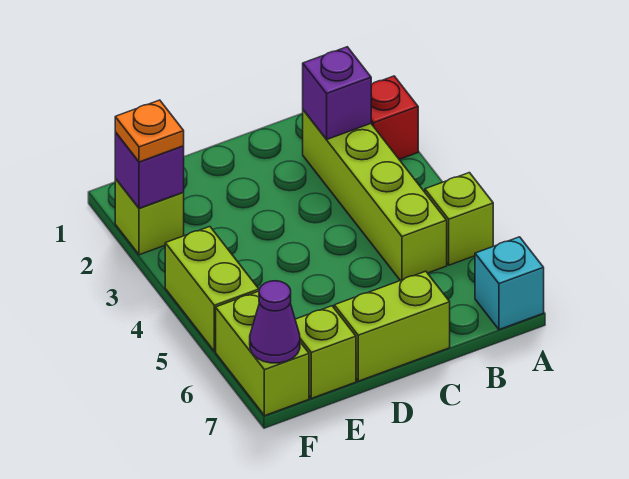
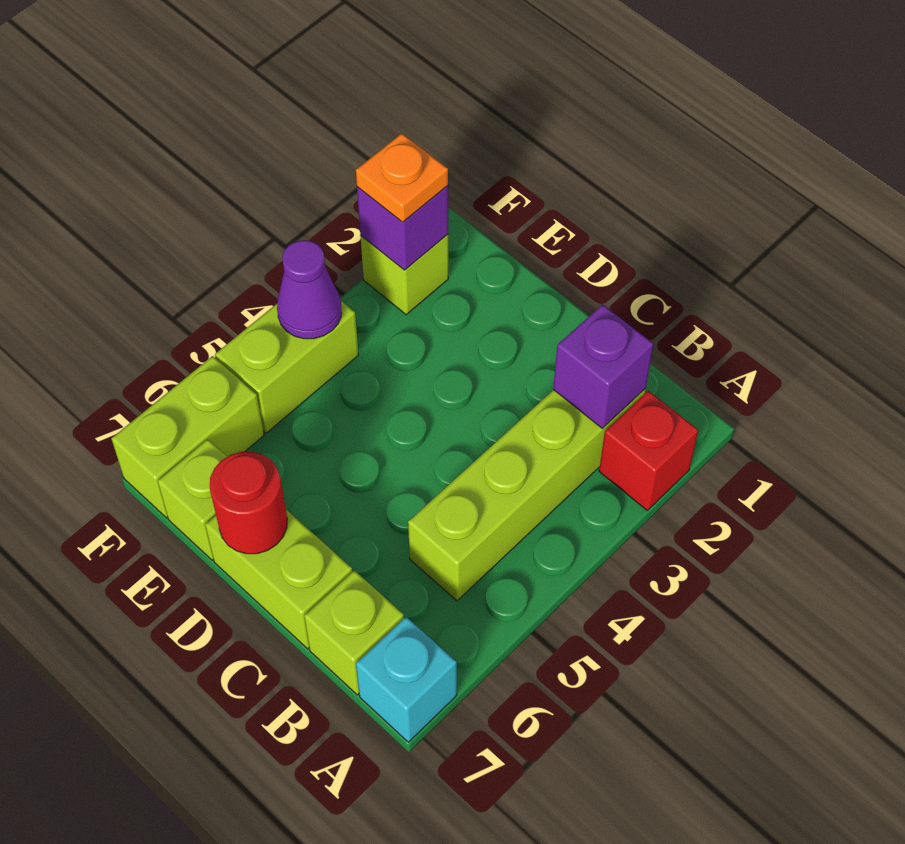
lime 1x1 brick [425,173,493,265] -> lime 1x1 brick moved to [304,570,404,695]
none -> red 1x1 round brick [210,452,287,554]
purple 1x1 cone [250,281,300,363] -> purple 1x1 cone moved to [277,240,341,339]

